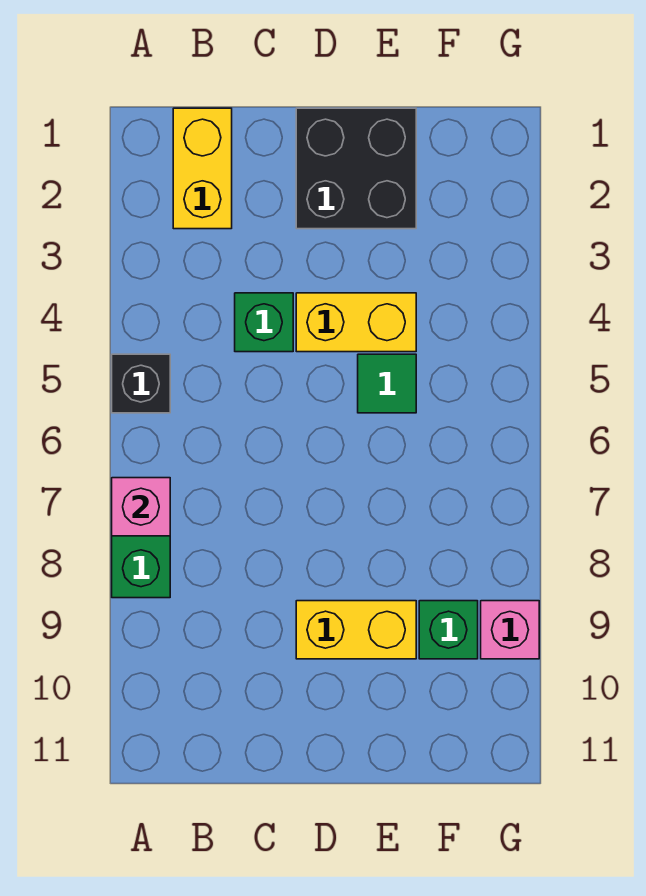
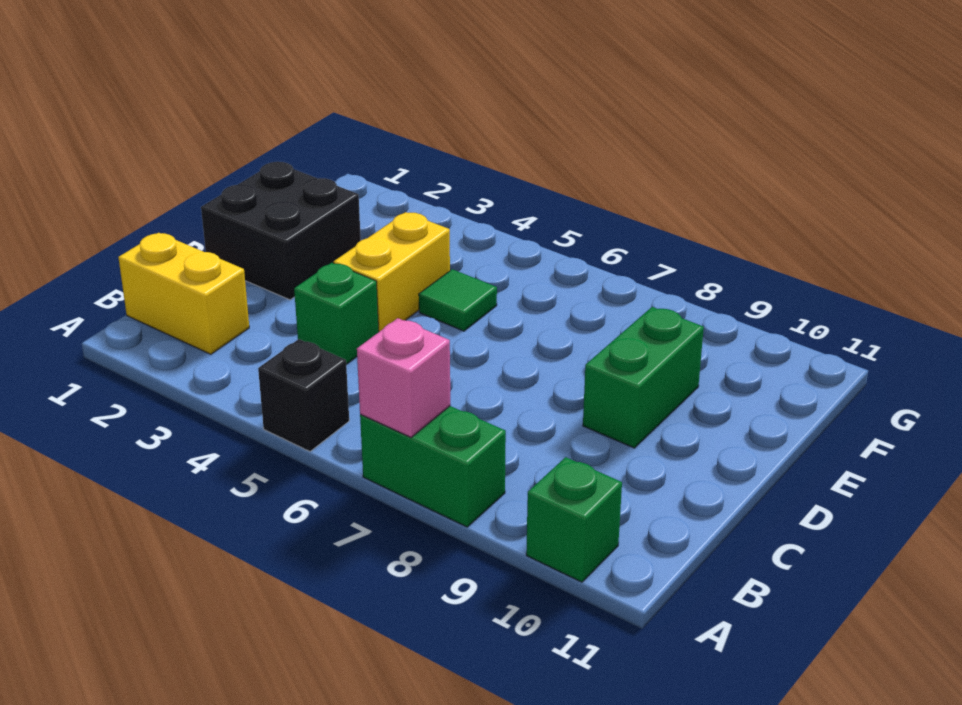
yellow 1x2 brick [296,601,416,659] -> green 1x2 brick [583,307,704,448]
green 1x1 brick [419,601,478,659] -> green 1x1 brick moved to [526,457,622,582]
pink 1x1 brick [481,601,539,659] -> none

